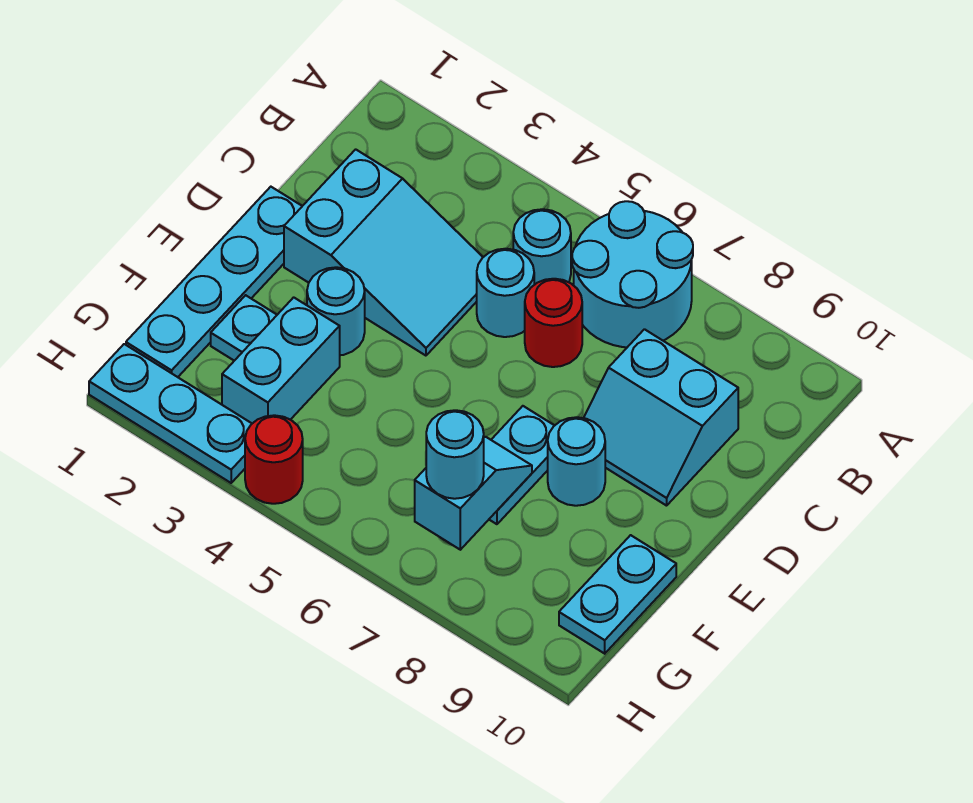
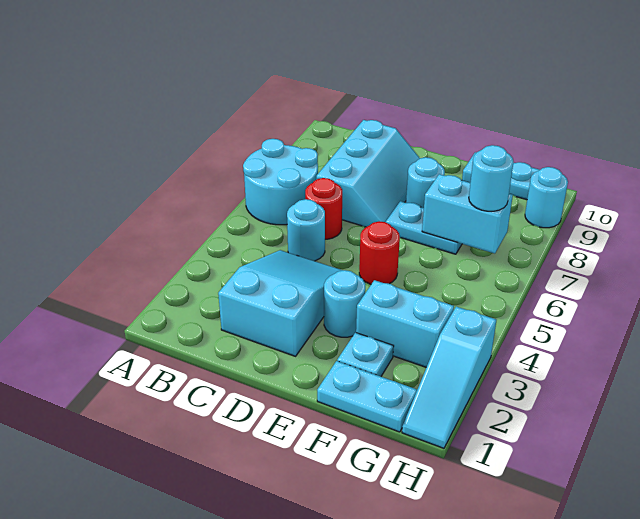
cyan 1x1 round brick [513,209,571,285] -> cyan 1x1 round brick moved to [525,167,568,228]
cyan 2x2 slope [584,329,738,506] -> cyan 2x3 slope [316,120,420,227]
cyan 1x4 plate [126,187,302,377] -> cyan 1x2 plate [317,361,417,432]
cyan 1x2 slope [415,437,532,550] -> cyan 1x2 brick [422,174,513,253]
cyan 1x3 plate [89,344,252,483] -> cyan 1x3 slope [402,307,496,448]
red 1x1 round brick [245,415,303,504] -> red 1x1 round brick moved to [359,221,400,284]

